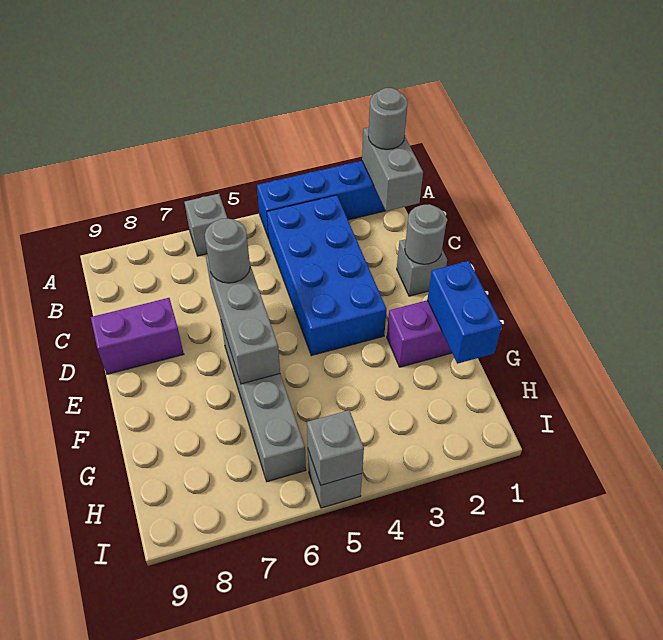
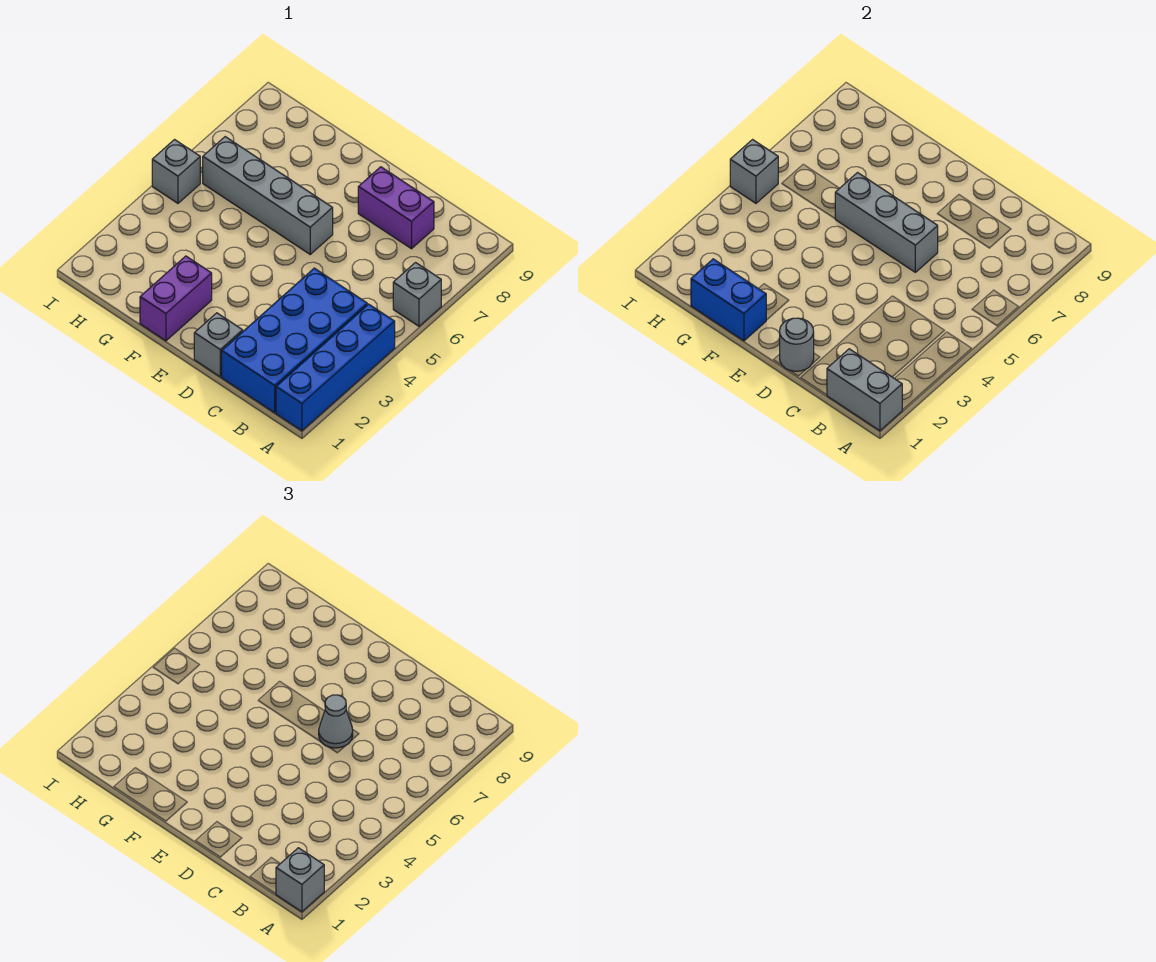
grey 1x1 round brick [368,88,408,149] -> grey 1x1 brick [276,848,324,912]
blue 2x4 brick [267,195,387,356] -> blue 2x4 brick turned to [222,268,367,413]
grey 1x1 round brick [205,219,250,283] -> grey 1x1 cone [319,695,353,748]
purple 1x2 brick [91,298,184,374] -> purple 1x2 brick turned to [358,167,434,249]

